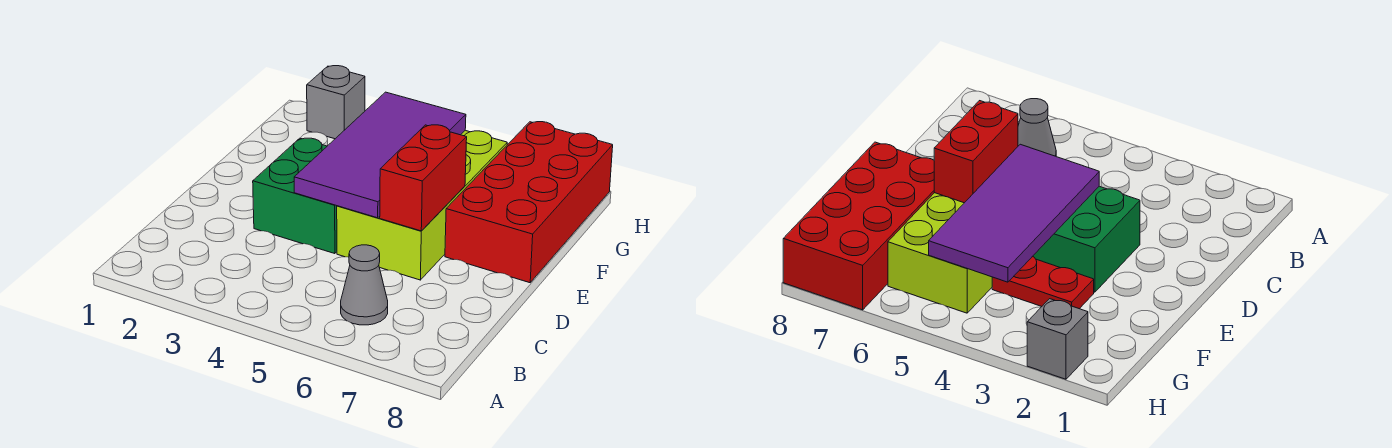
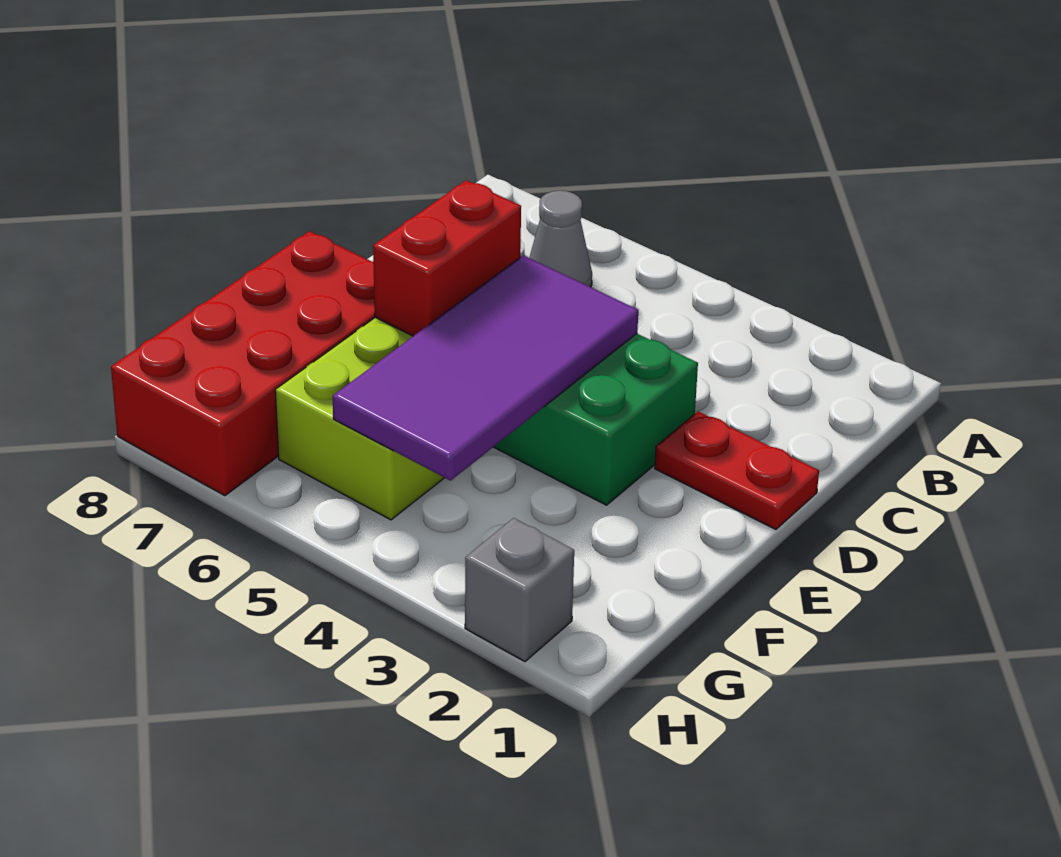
red 1x2 plate [992,256,1094,309] -> red 1x2 plate moved to [655,411,819,529]

